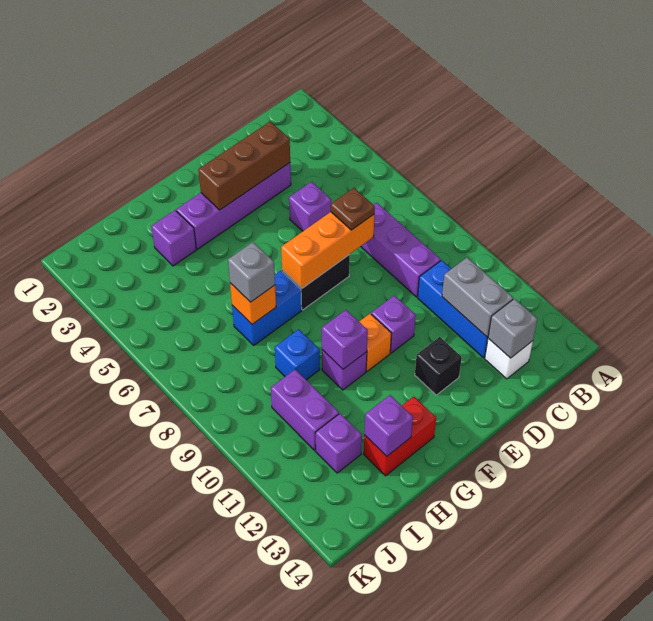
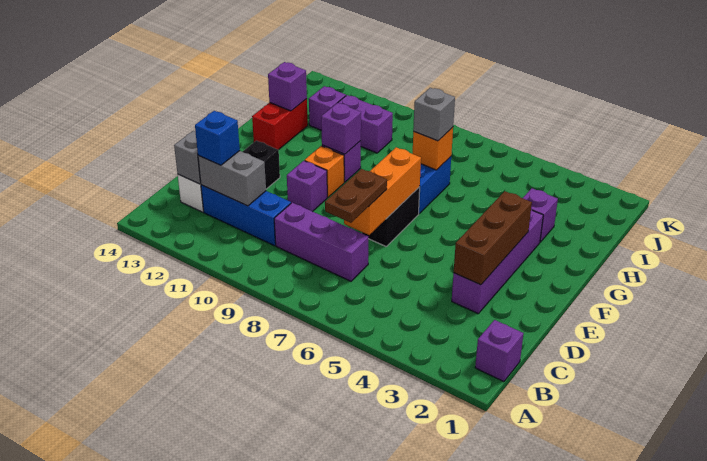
purple 1x1 brick [289,182,331,231] -> purple 1x1 brick moved to [475,320,524,382]
brown 1x1 plate [331,188,375,230] -> brown 1x2 plate [325,169,387,223]
blue 1x1 brick [275,329,320,380] -> blue 1x1 brick moved to [195,111,240,165]

